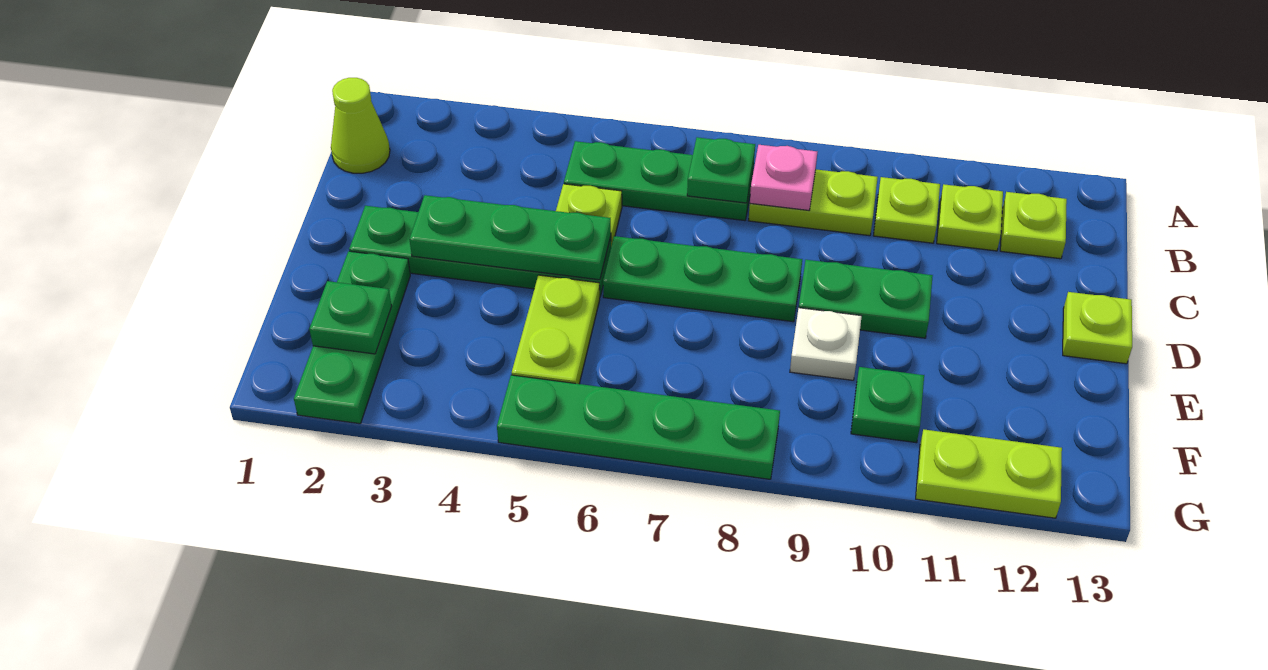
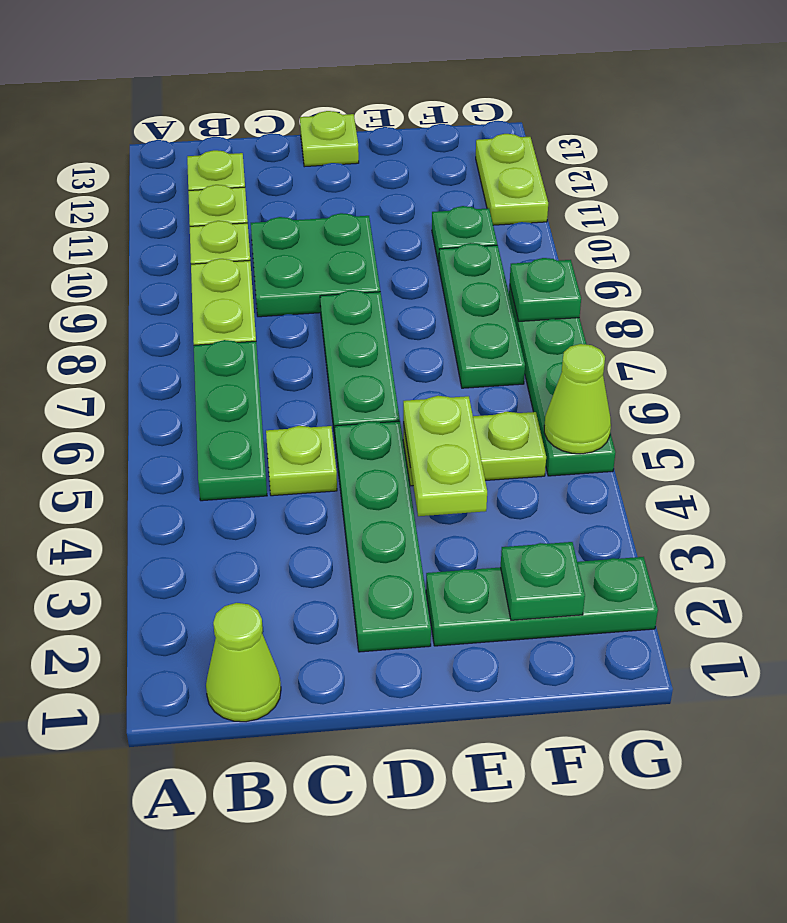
green 1x1 plate [687,137,755,203] -> green 1x1 plate moved to [510,258,581,321]
pink 1x1 plate [750,145,817,210] -> none
green 1x3 plate [409,195,611,280] -> green 1x3 plate moved to [439,243,525,388]
green 1x2 plate [799,260,933,338] -> green 2x2 plate [251,213,380,317]
none -> lime 1x2 plate [403,396,487,516]
white 1x1 plate [790,308,862,380] -> none
none -> lime 1x1 cone [544,344,611,454]

